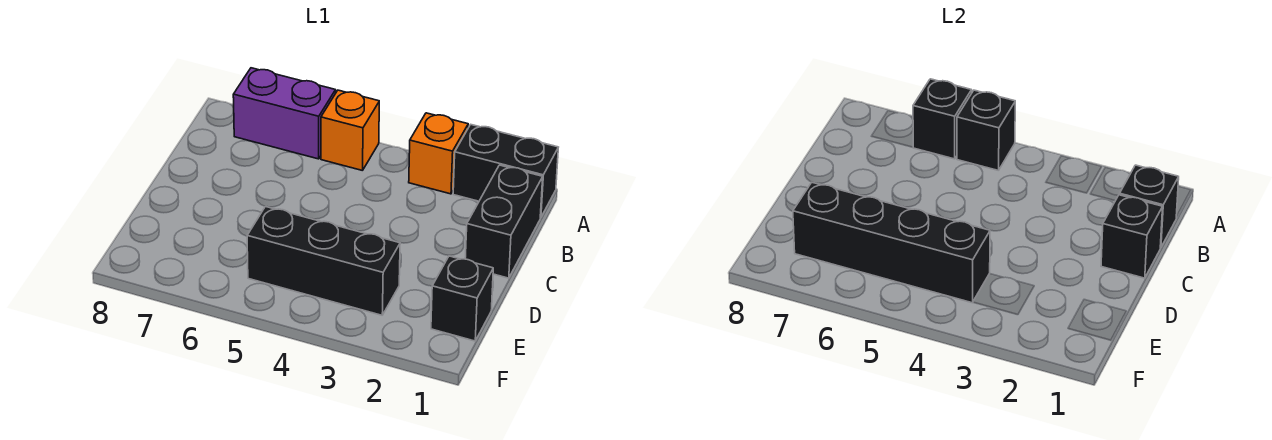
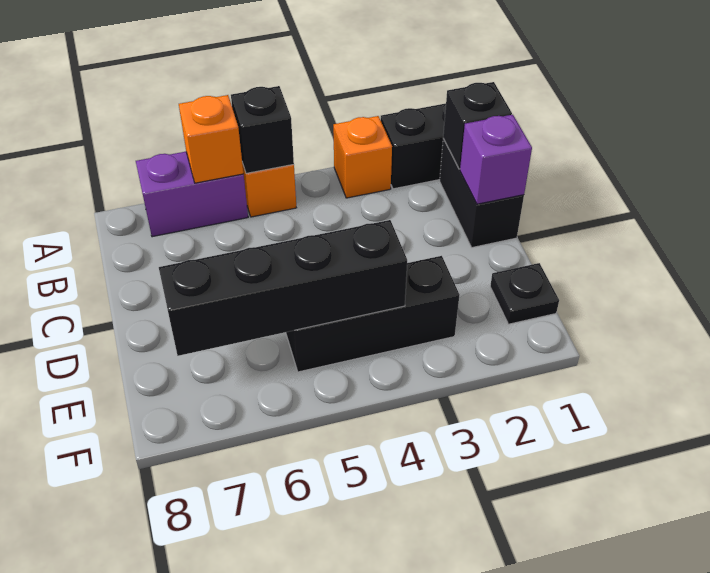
black 1x1 brick [913,79,972,159] -> orange 1x1 brick [179,95,243,183]
black 1x1 brick [1101,195,1163,278] -> purple 1x1 brick [460,115,532,204]
black 1x1 brick [431,256,493,341] -> black 1x1 plate [490,263,559,324]

